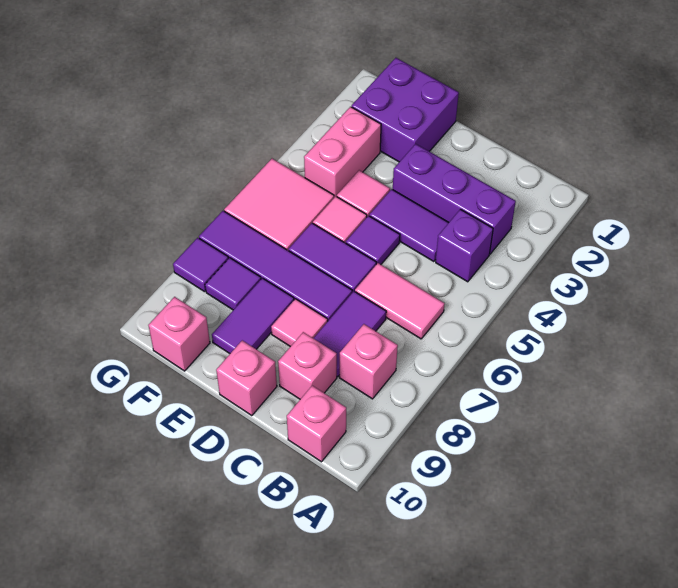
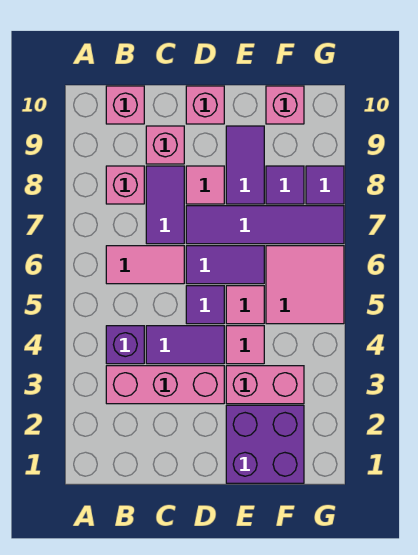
purple 1x3 brick [393,144,516,254] -> pink 1x3 brick [106,366,224,404]
pink 1x2 brick [304,107,381,197] -> pink 1x2 brick turned to [226,366,304,404]

